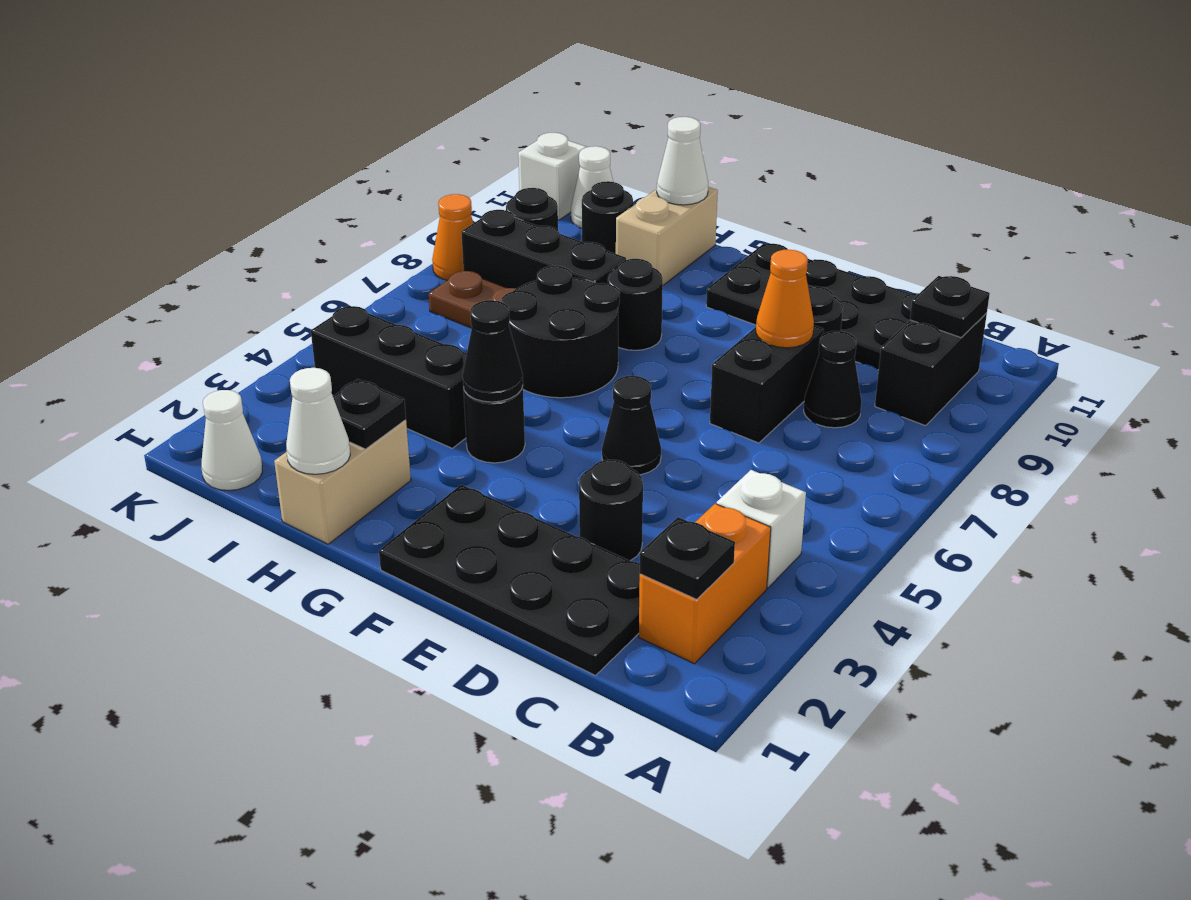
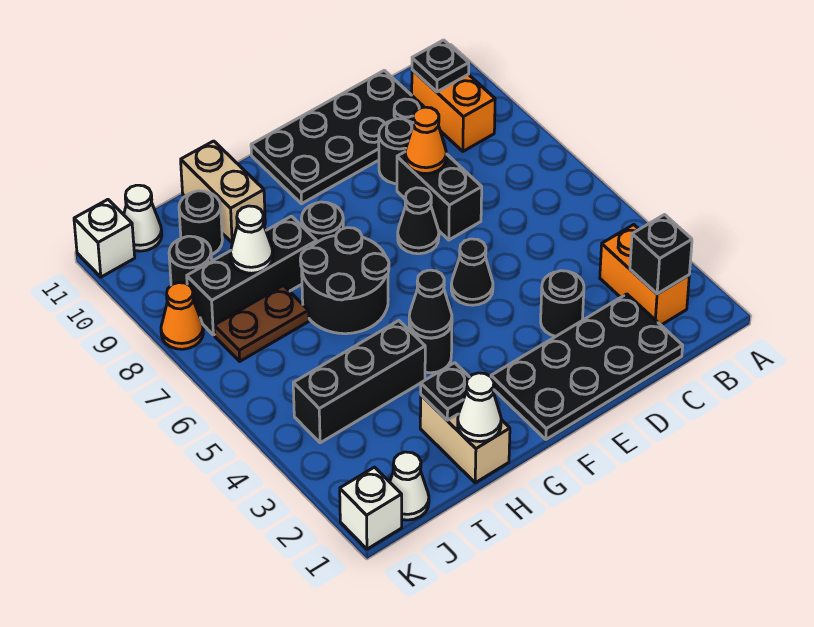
black 1x1 plate [640,517,735,599] -> black 1x1 brick [630,215,692,294]
white 1x1 brick [717,470,806,588] -> white 1x1 brick moved to [340,467,402,549]
black 1x2 brick [875,313,987,426] -> orange 1x2 brick [412,70,495,151]
black 1x1 cone [804,331,861,428] -> black 1x1 cone moved to [398,188,439,254]
white 1x1 cone [657,117,708,205] -> white 1x1 cone moved to [231,206,273,273]

